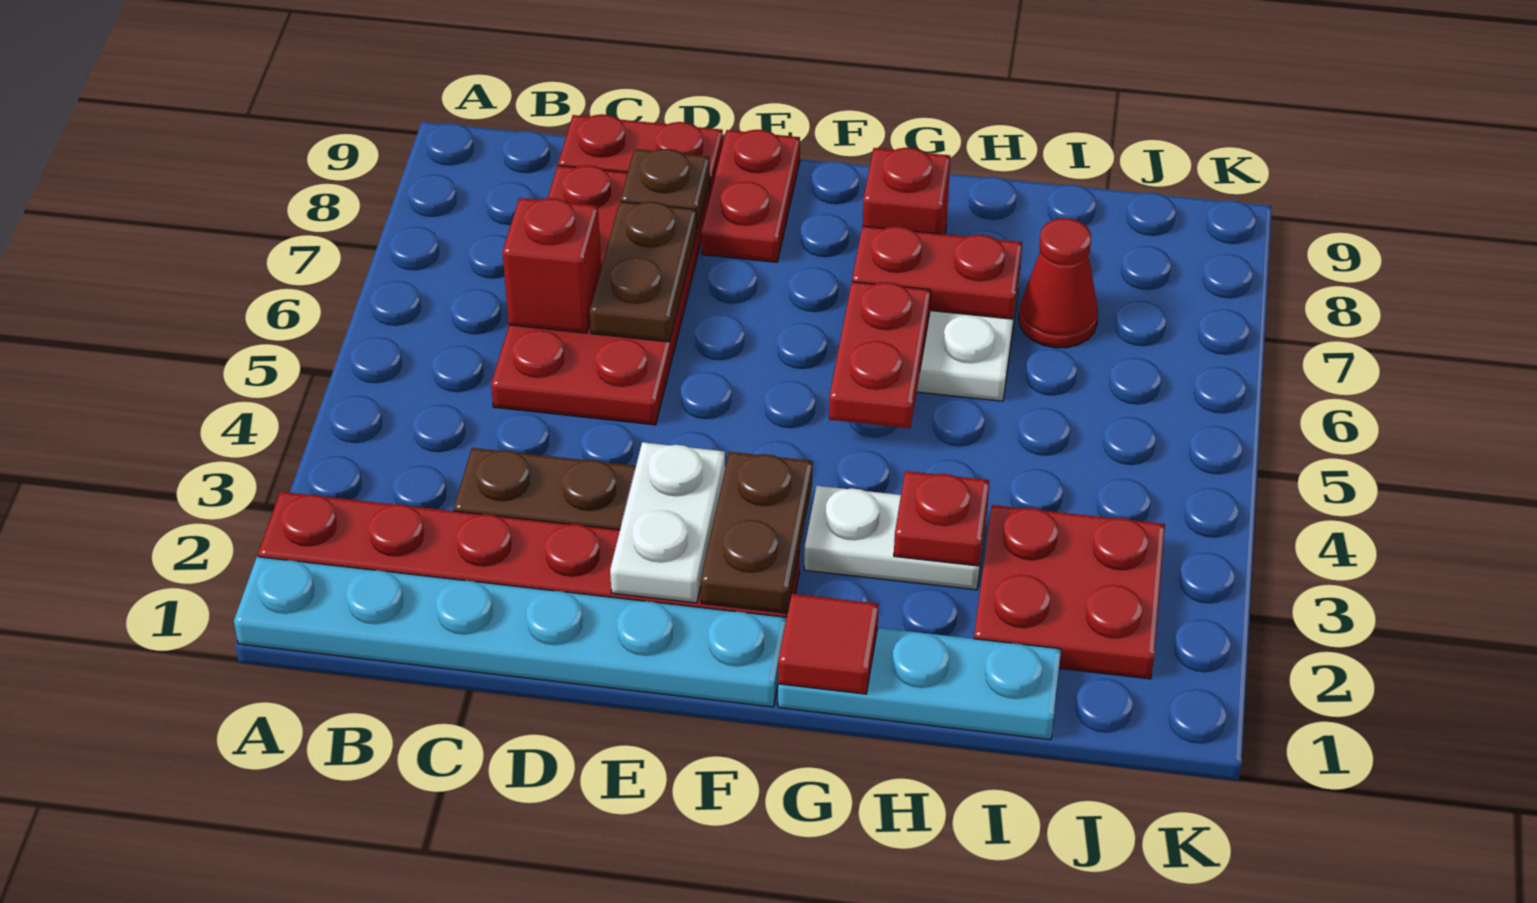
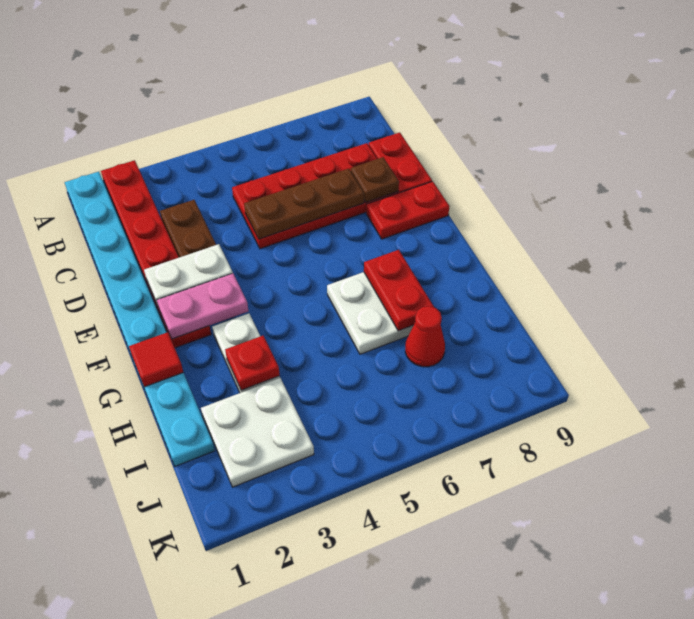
red 1x1 brick [502,198,601,333] -> none
brown 1x2 plate [590,202,697,342] -> brown 1x3 plate [244,169,364,239]
brown 1x2 plate [701,452,813,613] -> pink 1x2 plate [157,273,248,339]
red 1x2 plate [829,282,931,428] -> none
red 1x1 brick [863,148,950,234] -> none
red 2x2 plate [974,505,1165,679] -> white 2x2 plate [201,378,314,487]

